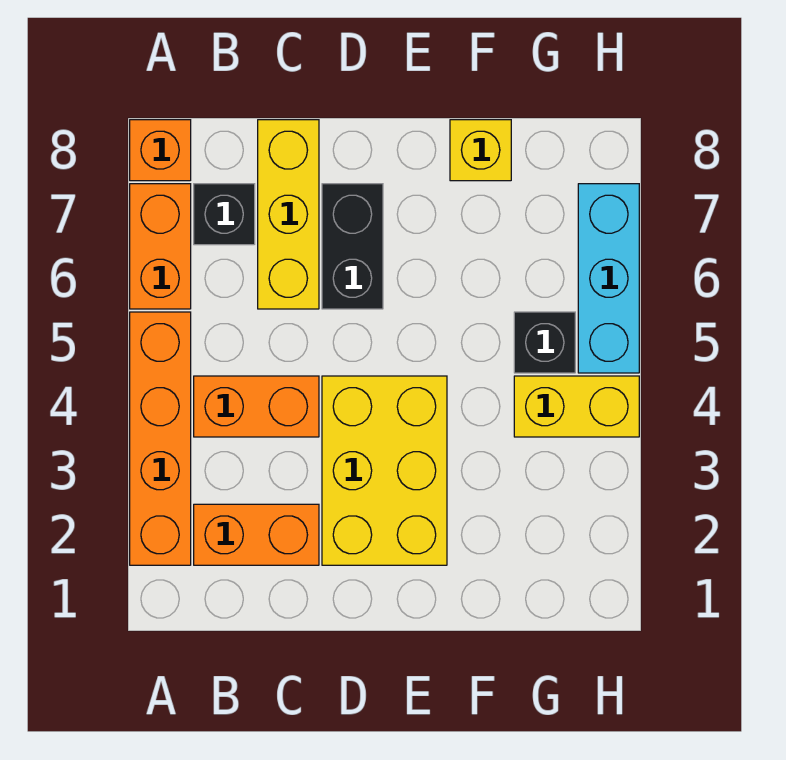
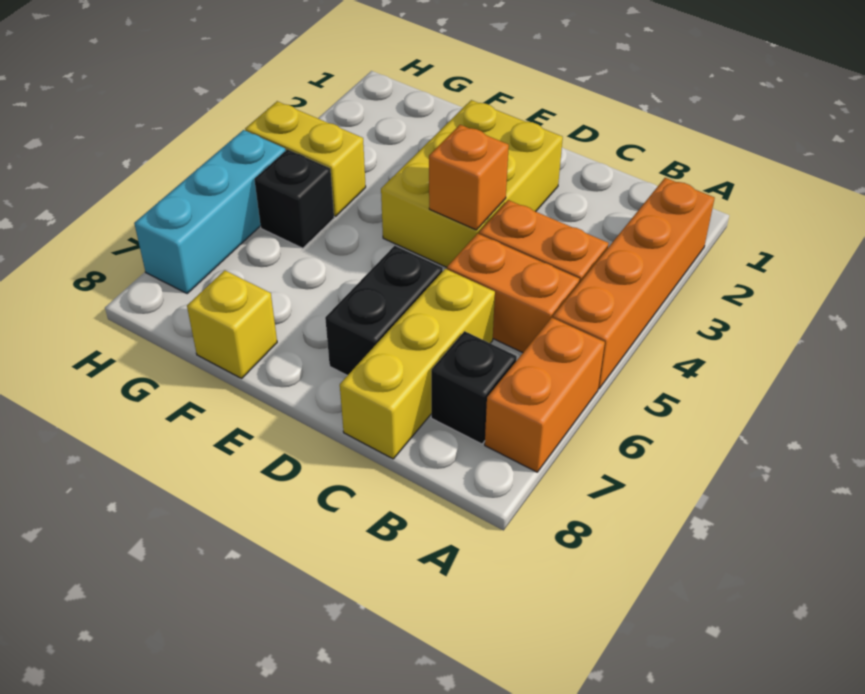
orange 1x1 brick [130,120,191,181] -> orange 1x1 brick moved to [429,125,509,230]
orange 1x2 brick [194,504,319,565] -> orange 1x2 brick moved to [447,234,580,353]

